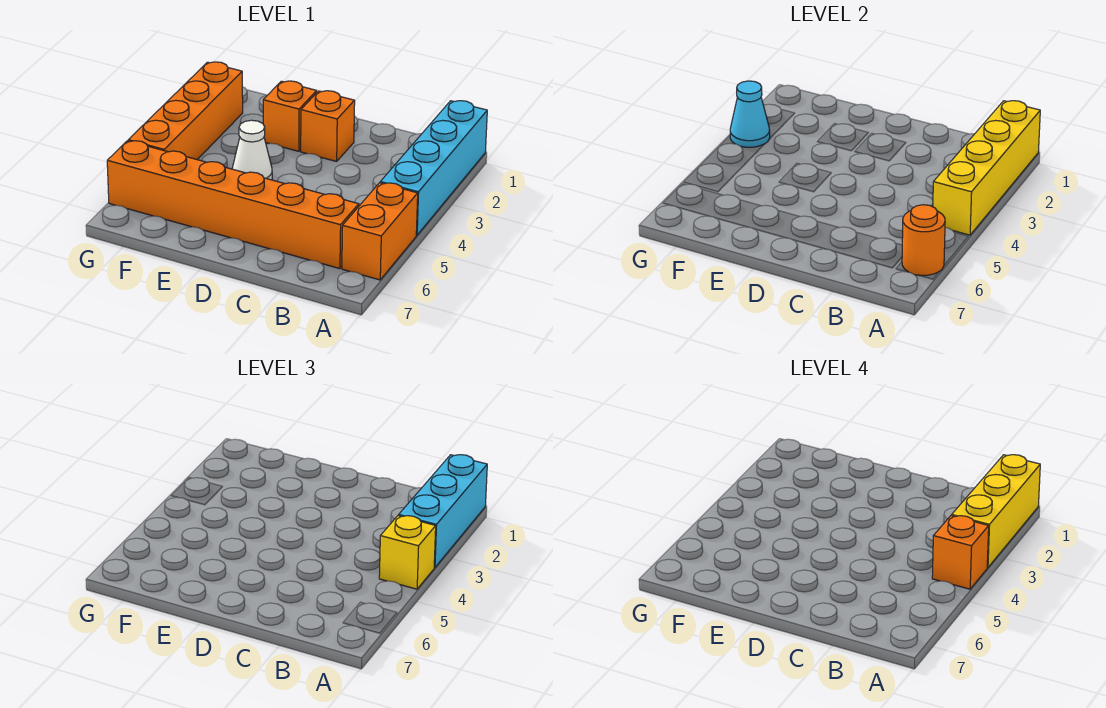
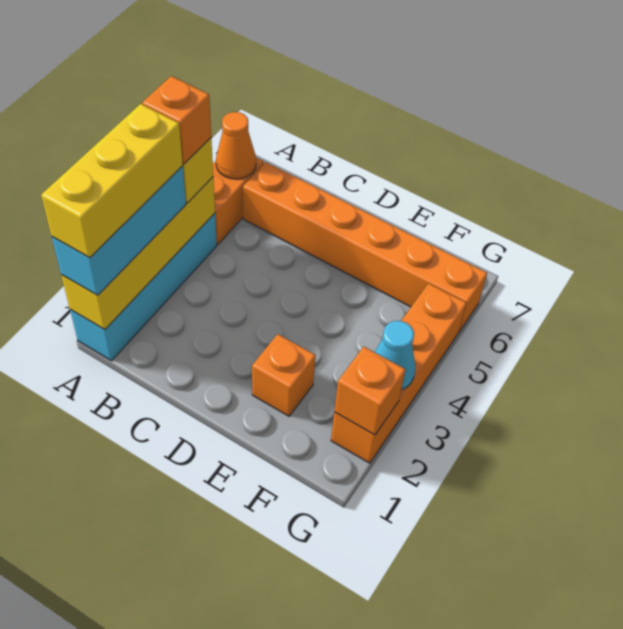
orange 1x1 round brick [902,205,945,275] -> orange 1x1 cone [216,112,256,179]
orange 1x1 brick [301,91,355,161] -> orange 1x1 brick moved to [334,346,406,435]
white 1x1 cone [232,120,272,180] -> none

